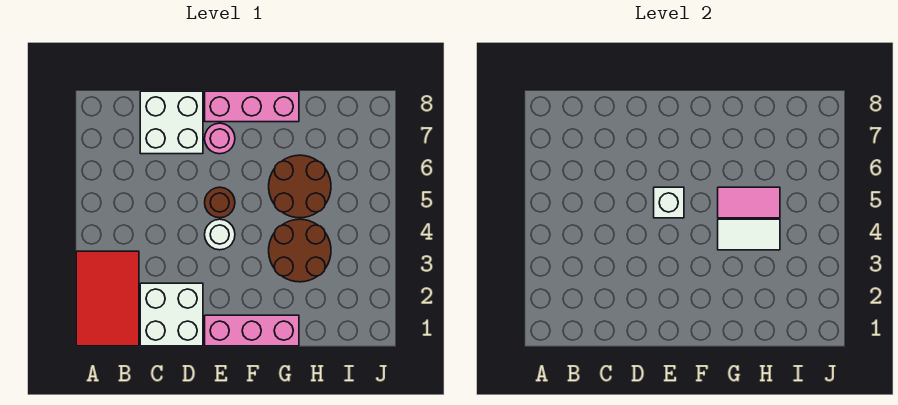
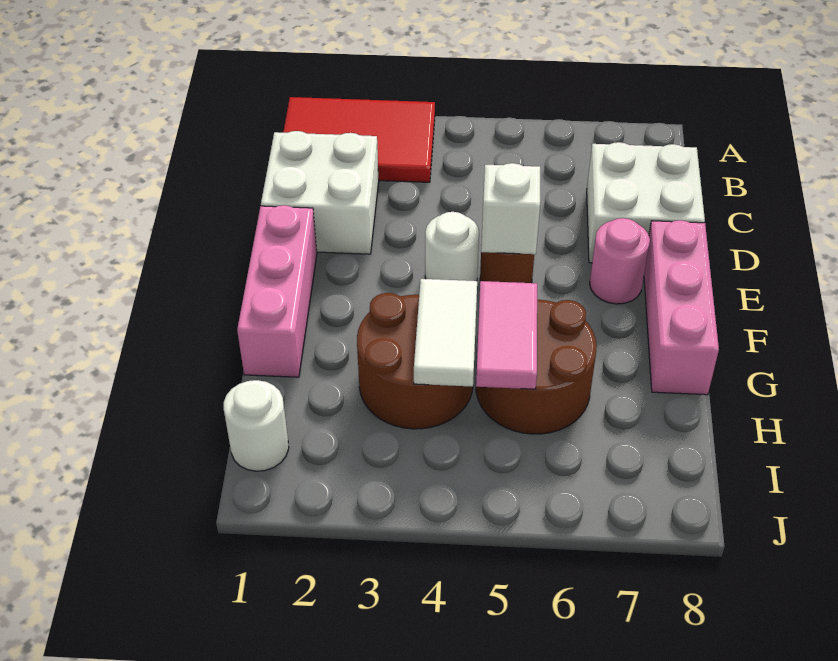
none -> white 1x1 round brick [224,380,289,471]

